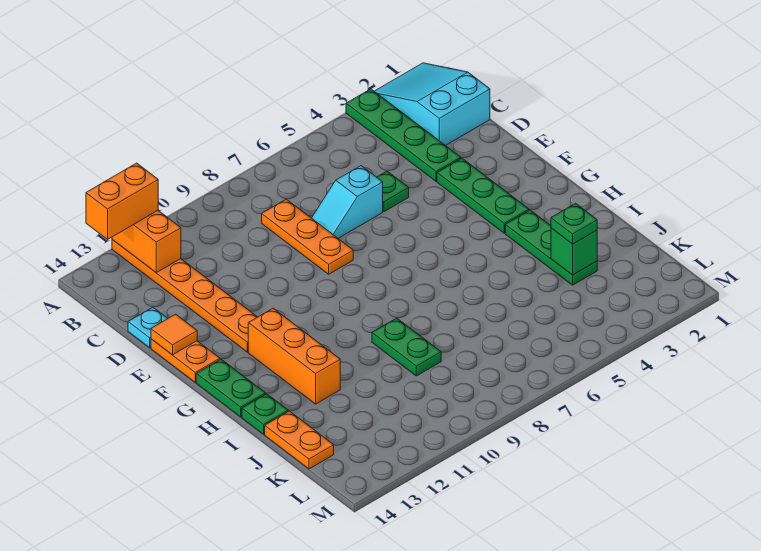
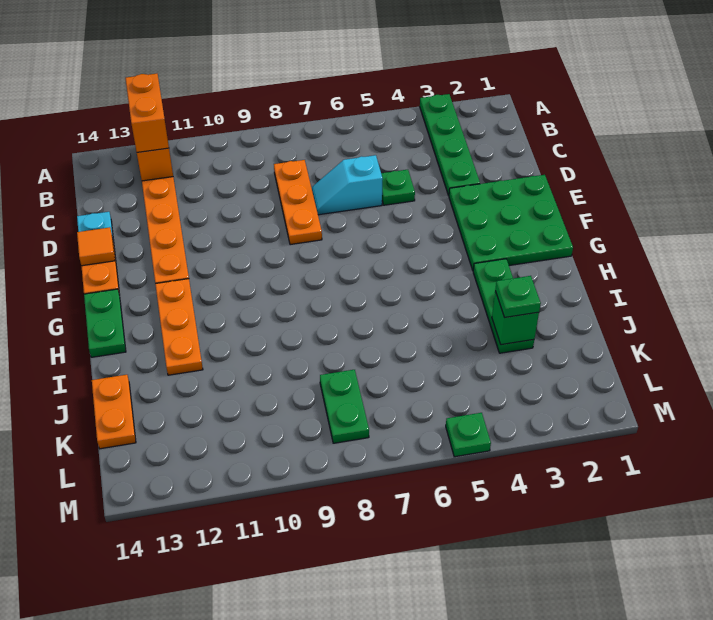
cyan 2x3 slope [374,63,490,146] -> none
orange 1x2 brick [86,163,158,239] -> orange 1x2 brick turned to [125,74,169,152]
green 1x3 plate [437,158,529,233] -> green 3x3 plate [449,175,573,270]
orange 1x3 brick [248,308,340,404] -> orange 1x3 plate [155,279,203,375]
green 1x2 plate [372,318,441,376] -> green 1x2 plate moved to [320,370,369,443]
green 1x1 plate [242,394,288,434] -> green 1x1 plate moved to [446,413,491,457]

